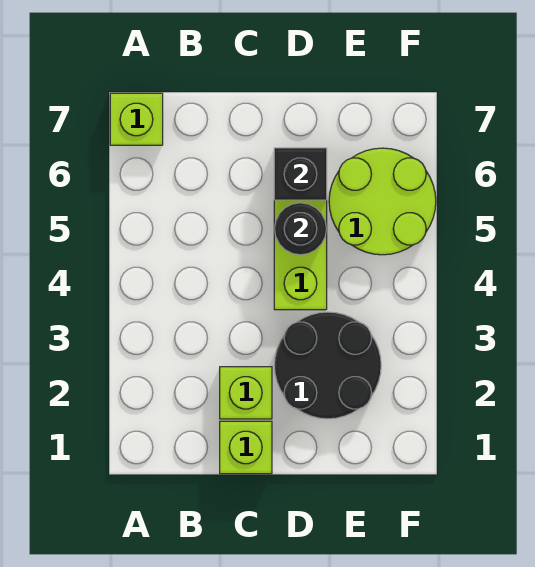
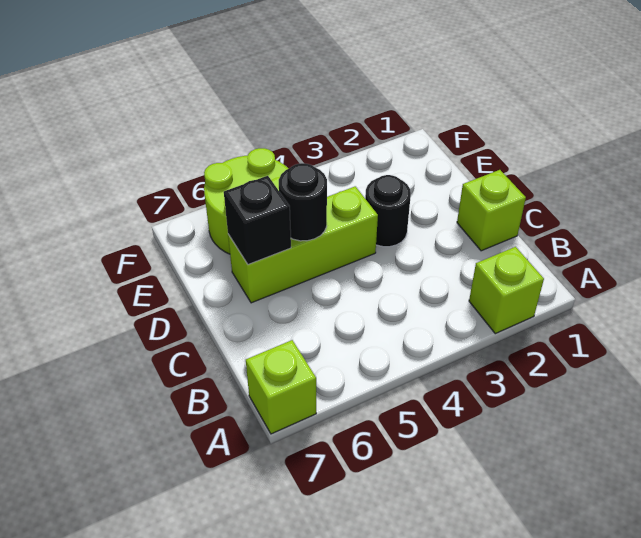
lime 1x1 brick [220,367,272,419] -> lime 1x1 brick moved to [469,247,544,334]
black 2x2 round brick [274,312,381,419] -> black 1x1 round brick [365,175,411,247]

